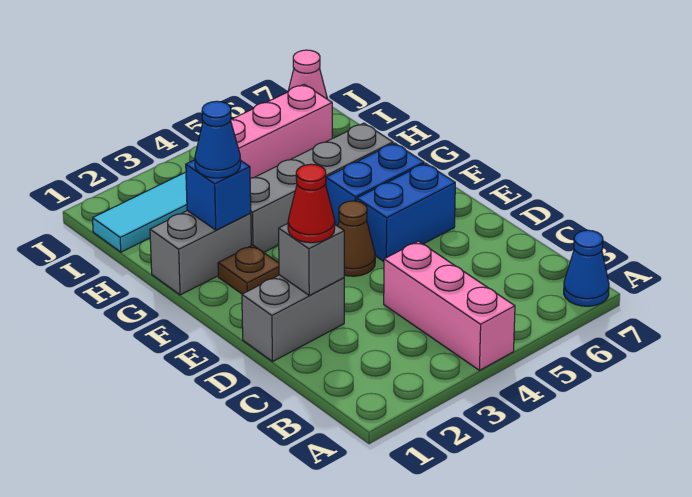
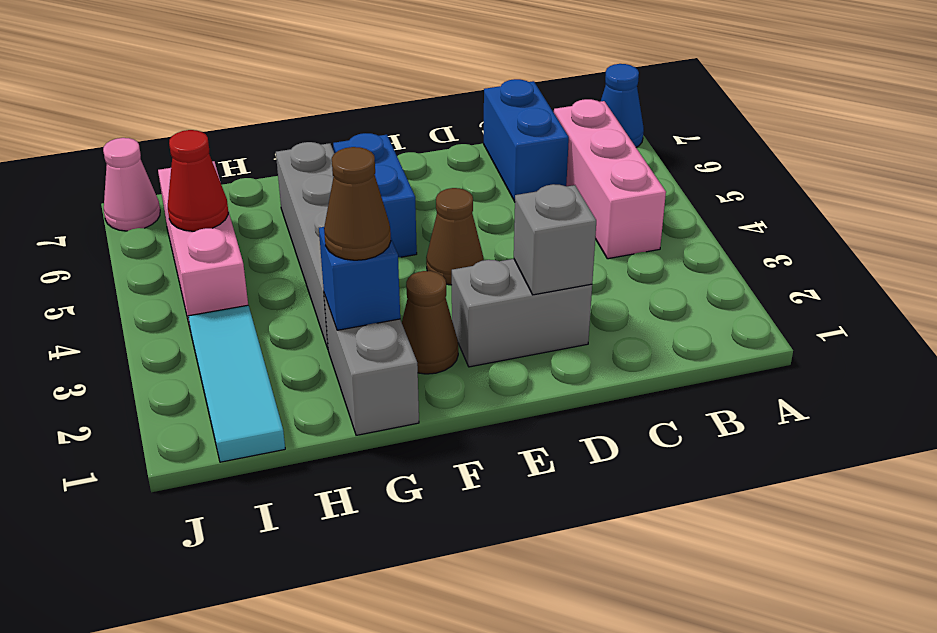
pink 1x3 brick [384,241,515,370] -> pink 1x3 brick turned to [554,99,666,259]
grey 1x2 brick [242,275,344,361] -> grey 1x2 brick turned to [452,259,592,367]
red 1x1 cone [288,164,335,243] -> red 1x1 cone moved to [168,130,228,231]
blue 1x2 brick [357,163,455,261] -> blue 1x2 brick moved to [484,79,569,202]
brown 1x1 plate [218,245,279,294] -> brown 1x1 cone [402,271,458,374]
blue 1x1 cone [195,101,241,178] -> brown 1x1 cone [324,147,391,260]

